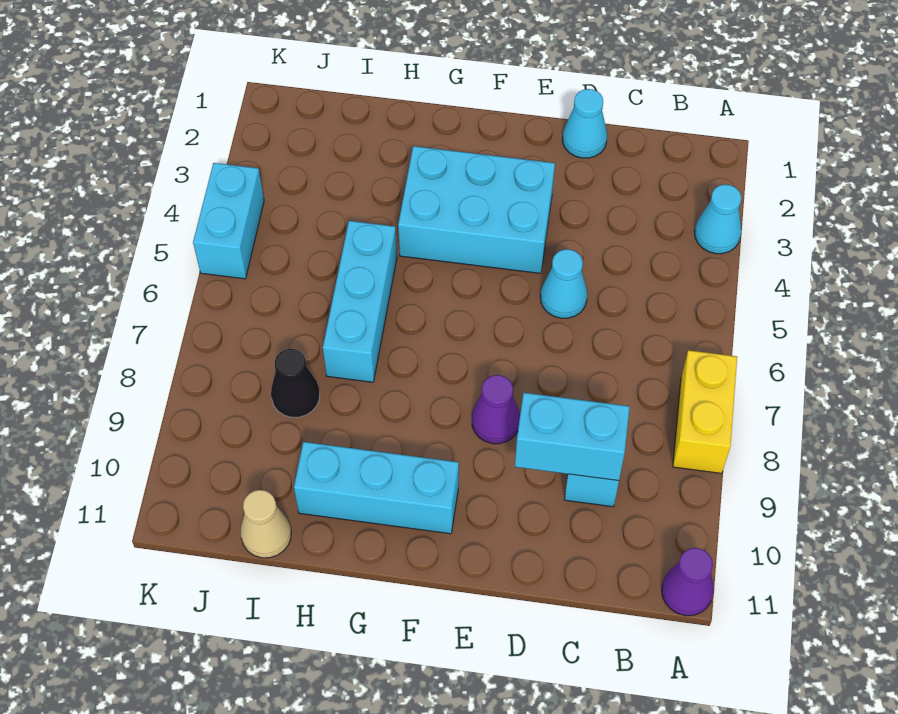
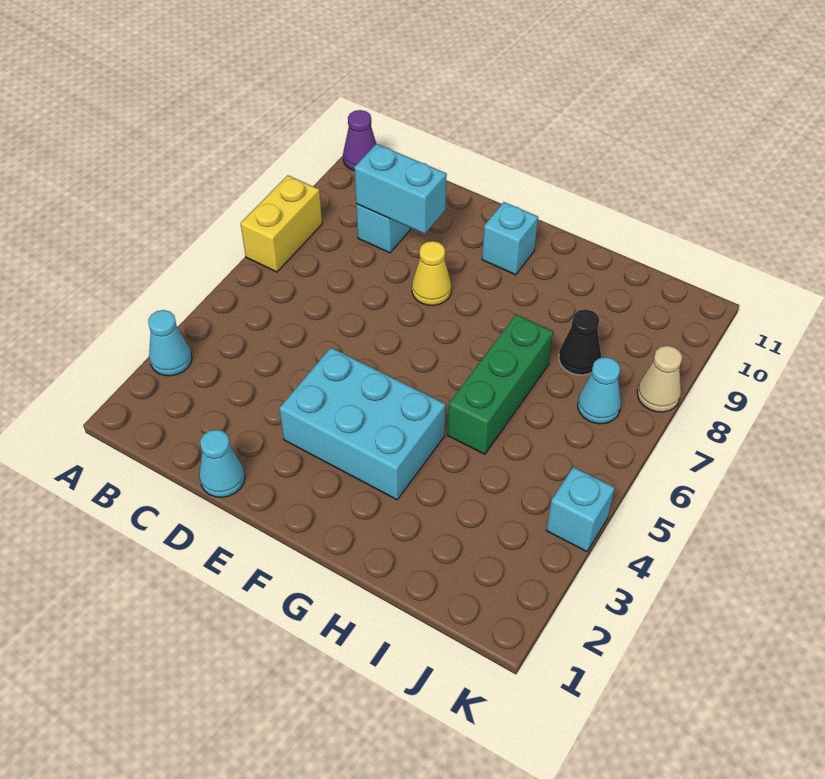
cyan 1x1 cone [540,249,587,318] -> cyan 1x1 cone moved to [578,357,621,424]
purple 1x1 cone [472,375,520,444] -> yellow 1x1 cone [412,241,451,306]
cyan 1x3 brick [294,442,459,534] -> cyan 1x1 brick [482,202,538,275]
cyan 1x3 brick [323,221,397,382] -> green 1x3 brick [448,314,553,454]
tan 1x1 cone [240,490,291,558] -> tan 1x1 cone moved to [637,346,682,412]
cyan 1x2 brick [193,163,264,279] -> cyan 1x1 brick [546,467,615,552]

